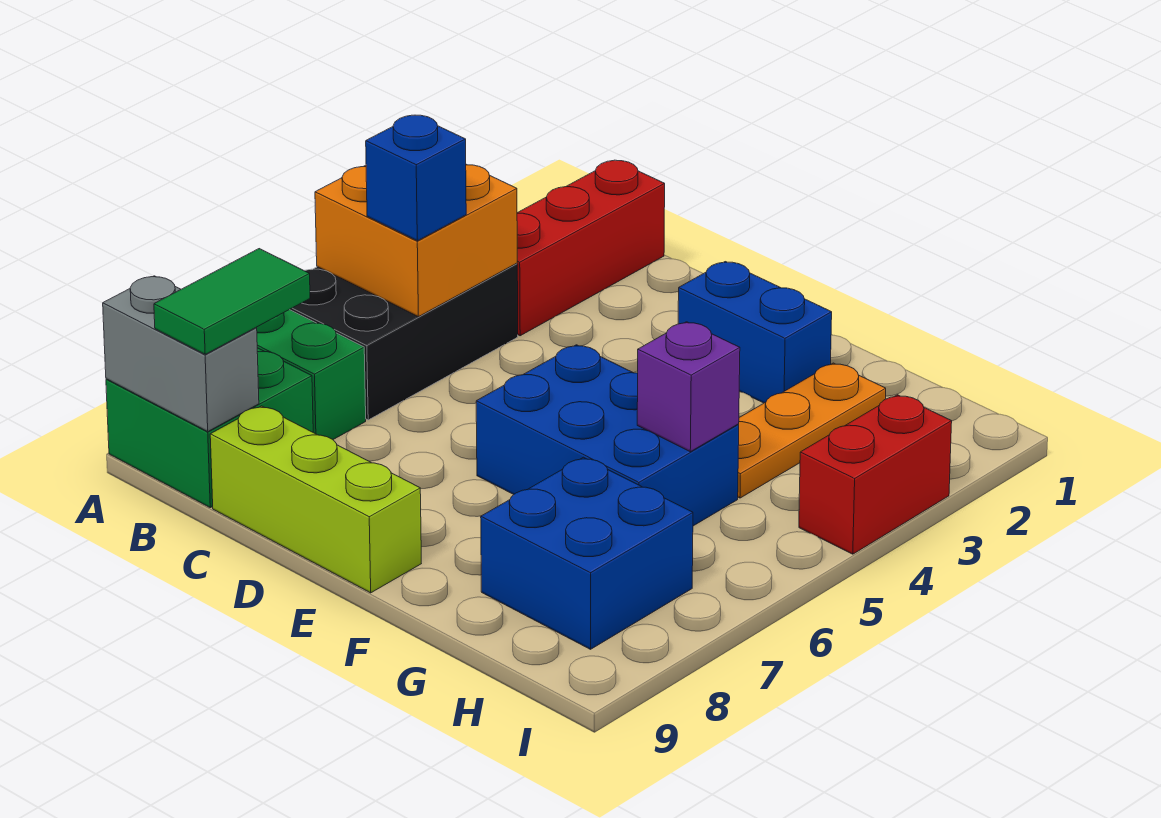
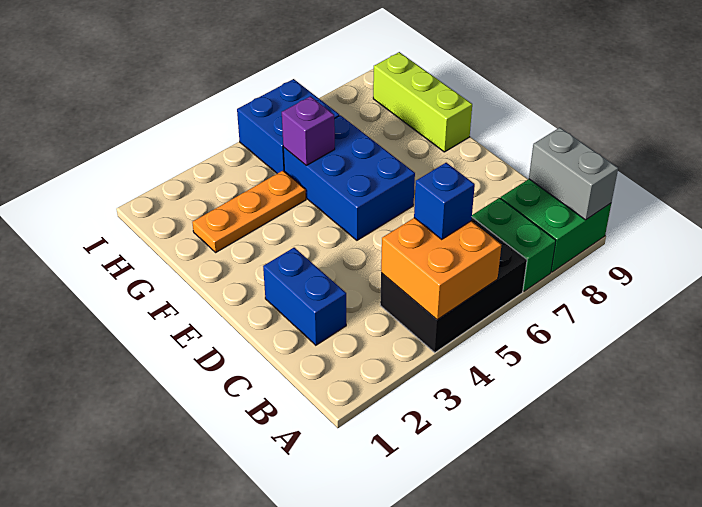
red 1x3 brick [517,160,665,336] -> none
green 1x2 tile [154,249,310,354] -> none
lime 1x3 brick [210,406,421,593] -> lime 1x3 brick moved to [373,52,472,152]
blue 1x2 brick [678,262,832,403] -> blue 1x2 brick moved to [263,248,346,345]
blue 2x2 brick [481,457,693,649] -> blue 2x2 brick moved to [237,79,339,173]
red 1x2 brick [799,395,952,554] -> none

